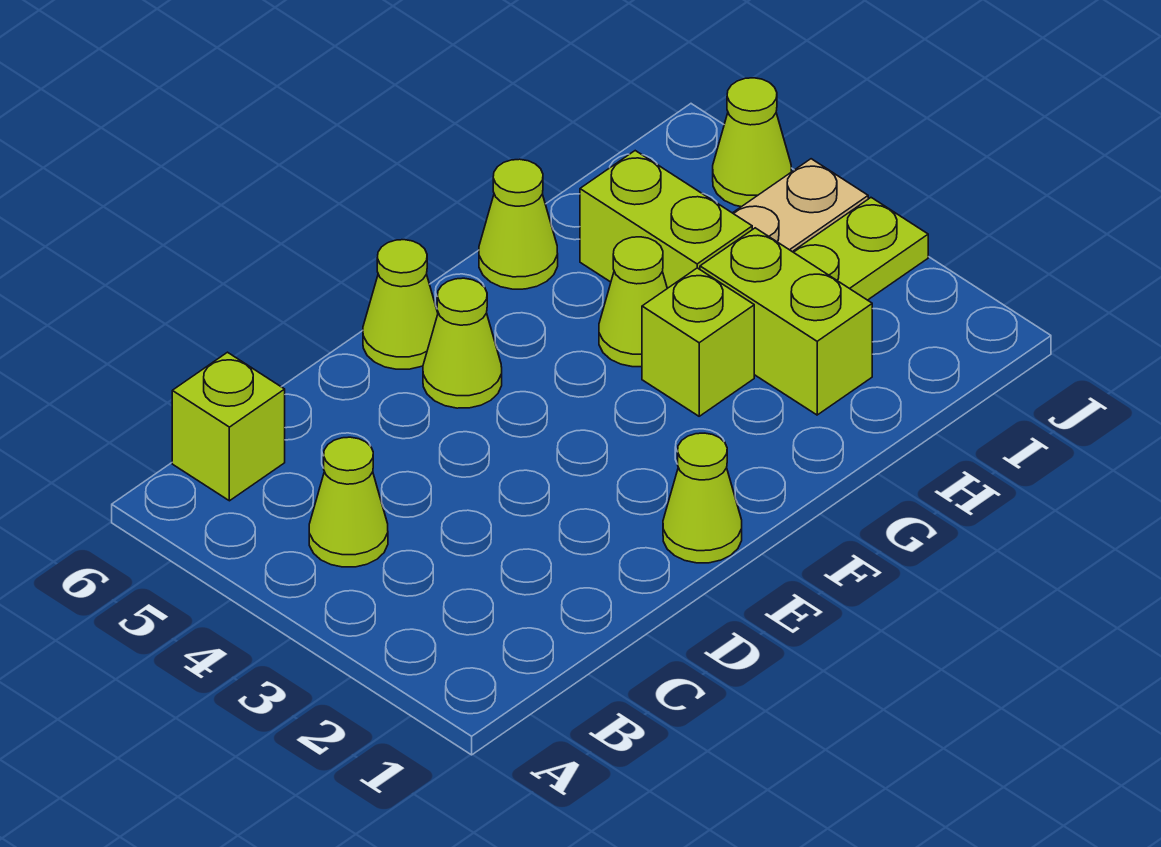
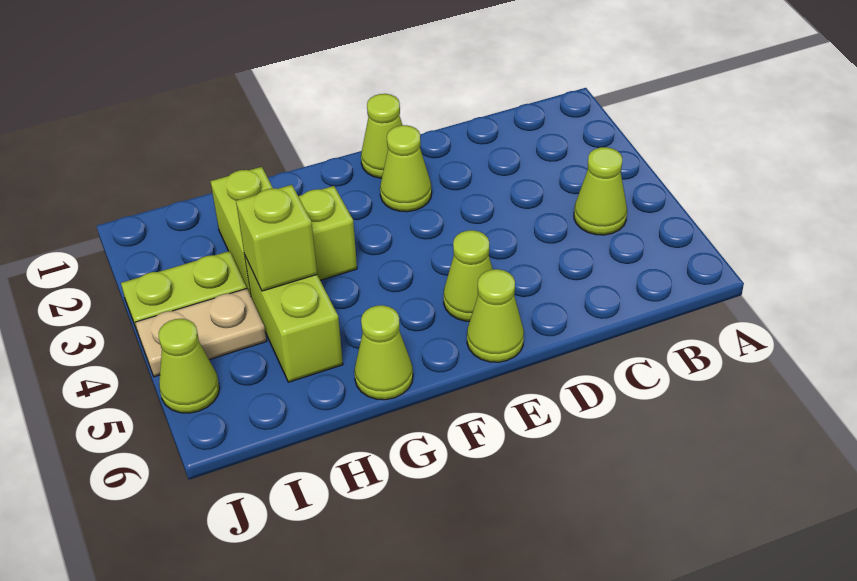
lime 1x1 brick [172,352,285,501] -> lime 1x1 brick moved to [236,185,317,291]
lime 1x1 cone [599,237,667,367] -> lime 1x1 cone moved to [380,125,432,212]

